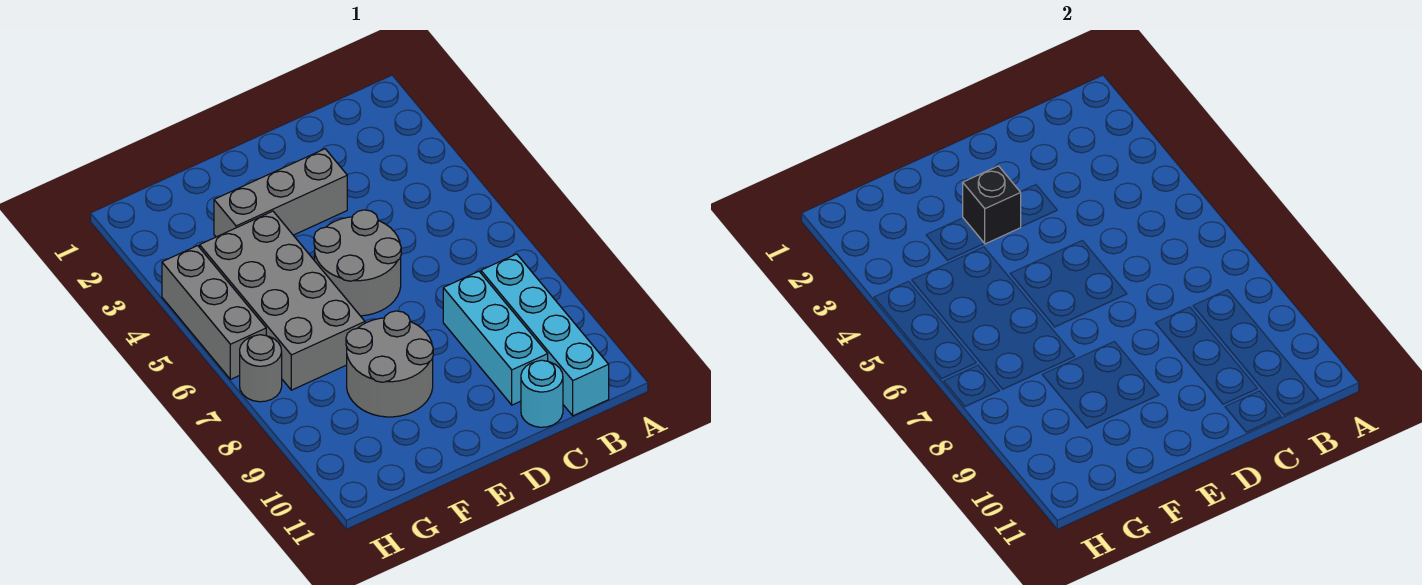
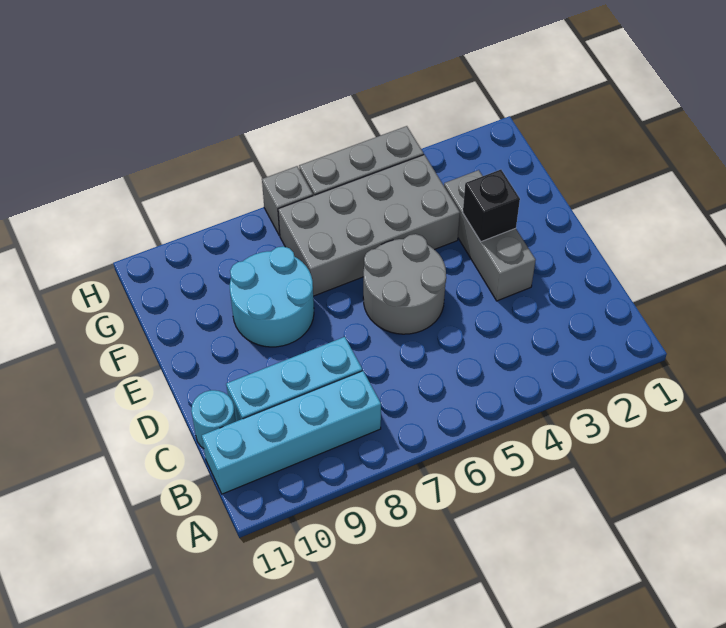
grey 2x2 round brick [346,311,433,417] -> cyan 2x2 round brick [230,246,314,347]
grey 1x1 round brick [240,335,282,402] -> grey 1x1 brick [262,166,313,236]

